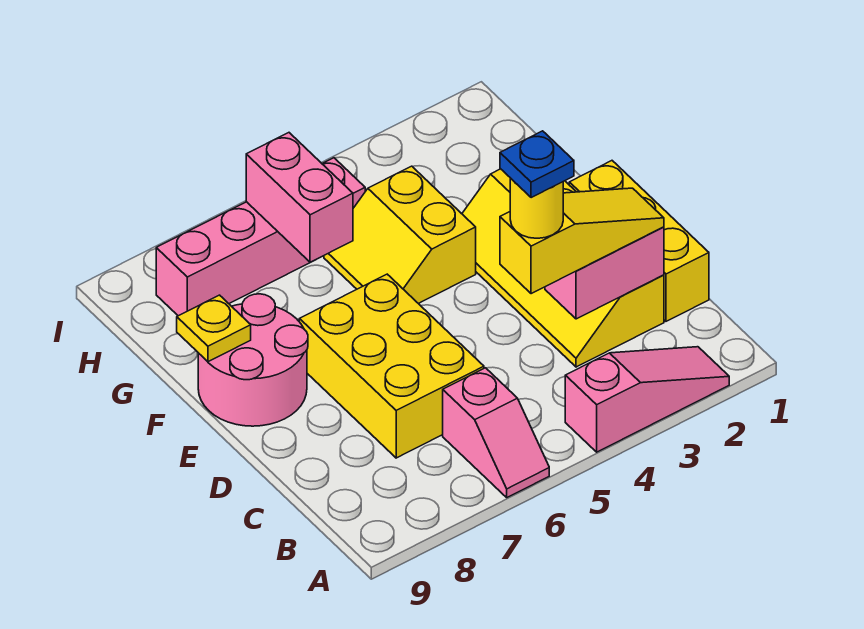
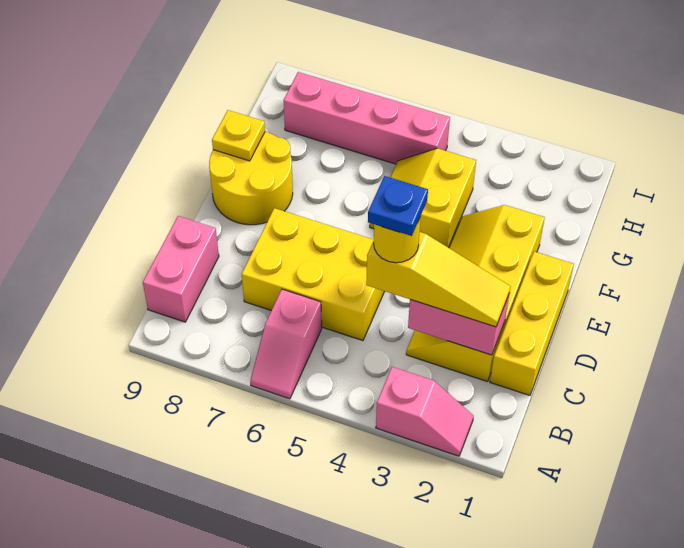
pink 1x3 slope [565,347,729,452] -> pink 1x2 slope [376,367,474,456]
yellow 2x3 brick [299,274,484,458] -> yellow 2x3 brick turned to [242,208,385,341]
pink 2x2 round brick [198,294,308,426] -> yellow 2x2 round brick [209,132,293,225]
pink 1x2 brick [246,133,353,262] -> pink 1x2 brick moved to [143,216,219,322]

